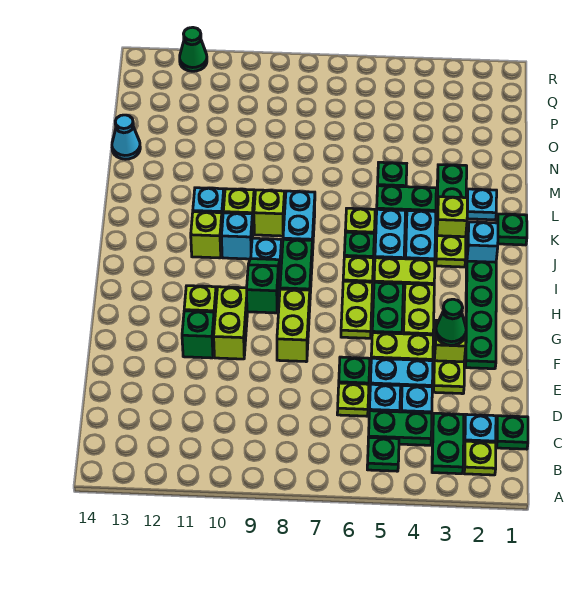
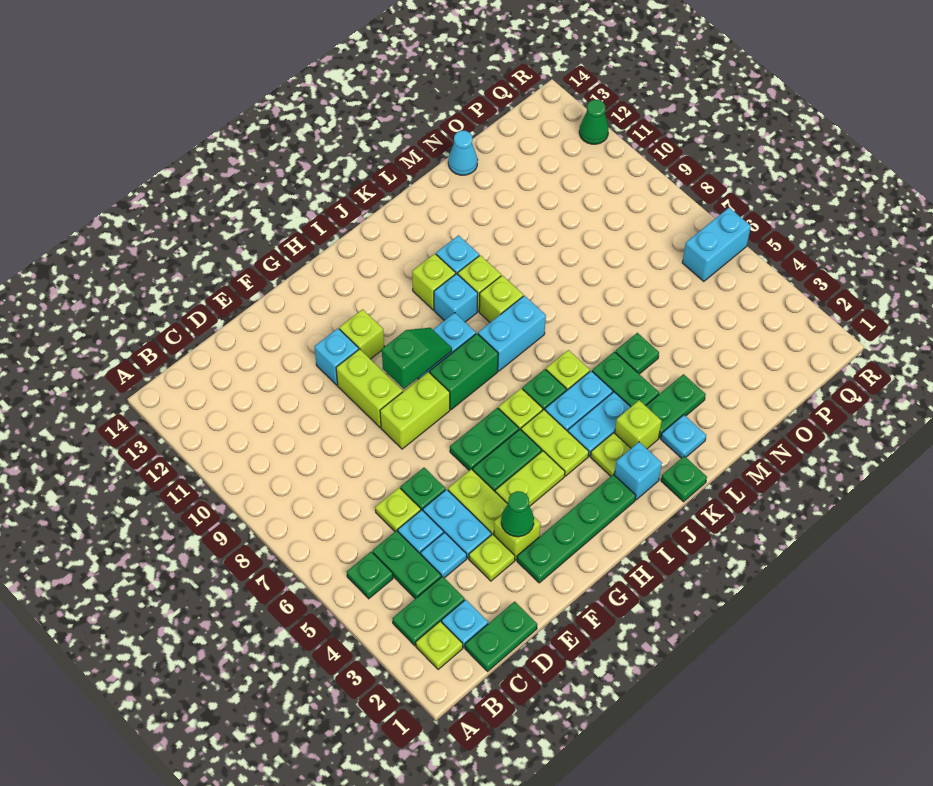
green 1x1 plate [497,416,528,449] -> green 1x2 plate [465,601,537,671]
lime 1x2 brick [214,287,247,359] -> lime 1x2 brick turned to [336,349,403,428]
green 1x1 brick [182,311,215,358] -> cyan 1x1 brick [315,329,359,385]
lime 1x2 plate [341,281,373,338] -> green 1x2 plate [450,408,519,470]
none -> cyan 1x2 brick [682,208,751,281]

